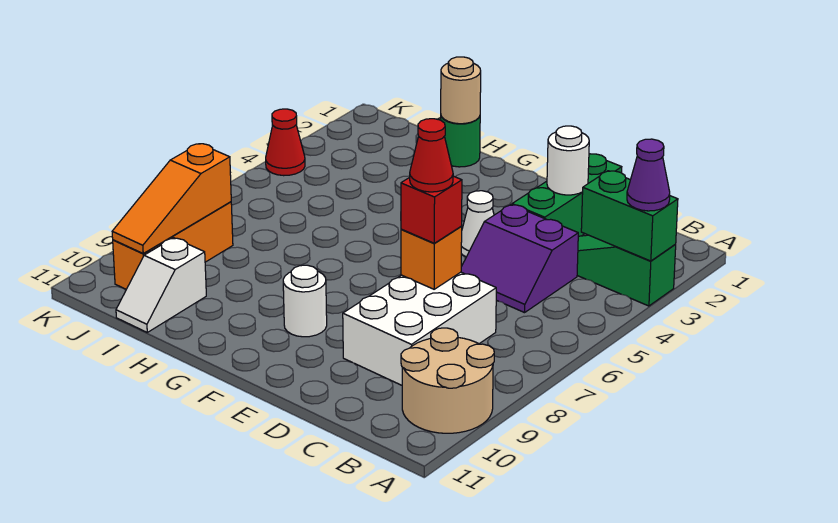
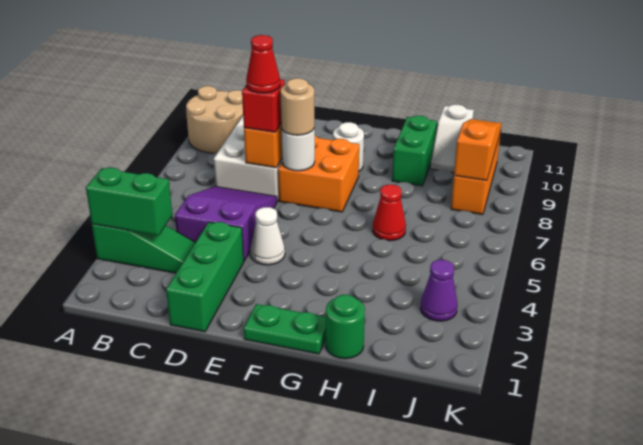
purple 1x1 cone [627,139,670,211] -> purple 1x1 cone moved to [420,260,457,321]
purple 2x2 slope [461,205,578,313] -> purple 2x3 slope [175,186,277,261]
white 1x1 round brick [547,126,589,195] -> white 1x1 round brick moved to [281,128,315,171]
none -> orange 2x2 brick [278,136,359,212]
none -> green 1x2 plate [244,304,326,354]
tan 1x1 round brick [441,57,481,124] -> tan 1x1 round brick moved to [280,78,314,135]
none -> green 1x2 brick [392,116,437,186]
white 1x2 slope [116,238,206,332] -> white 1x2 slope turned to [430,105,474,172]
red 1x1 cone [266,109,305,176] -> red 1x1 cone moved to [372,185,406,241]

